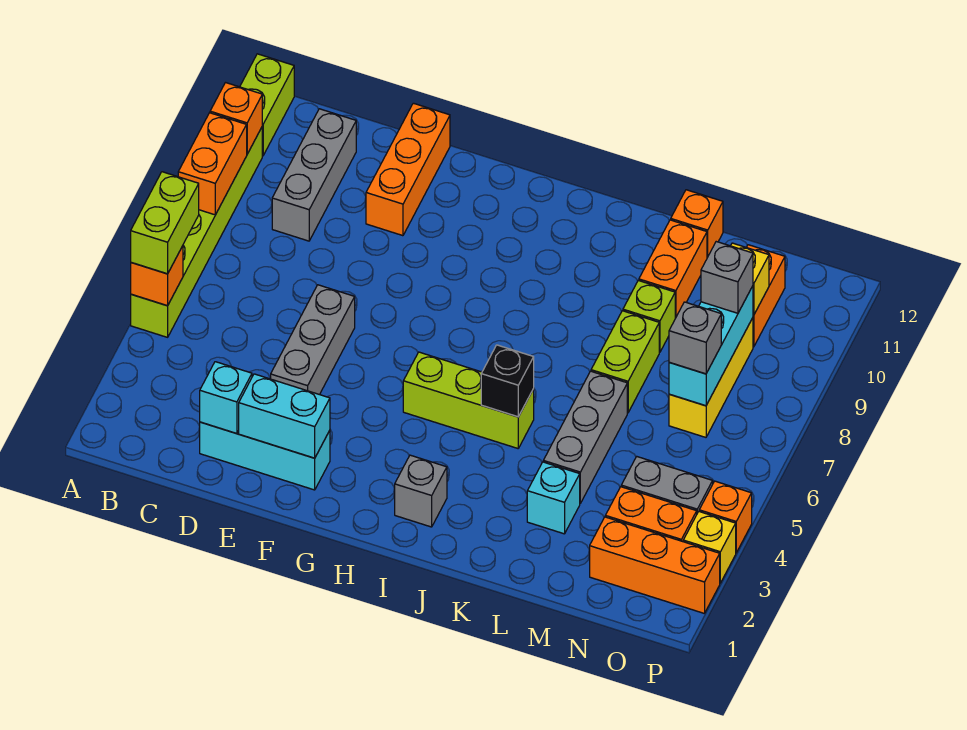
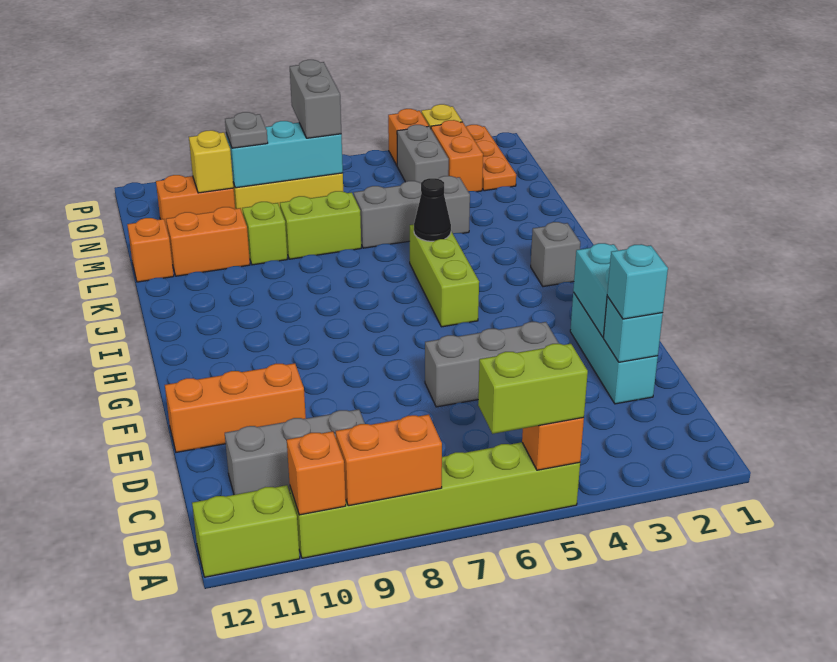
black 1x1 brick [481,345,534,417] -> black 1x1 cone [414,178,451,241]
cyan 1x1 brick [527,462,580,534] -> cyan 1x1 brick moved to [607,244,668,319]
orange 1x3 brick [590,517,720,613] -> orange 1x3 plate [466,125,516,191]
grey 1x1 brick [669,302,721,374] -> grey 1x2 brick [290,60,341,138]
grey 1x1 brick [701,242,753,313] -> grey 1x1 plate [225,112,268,148]

